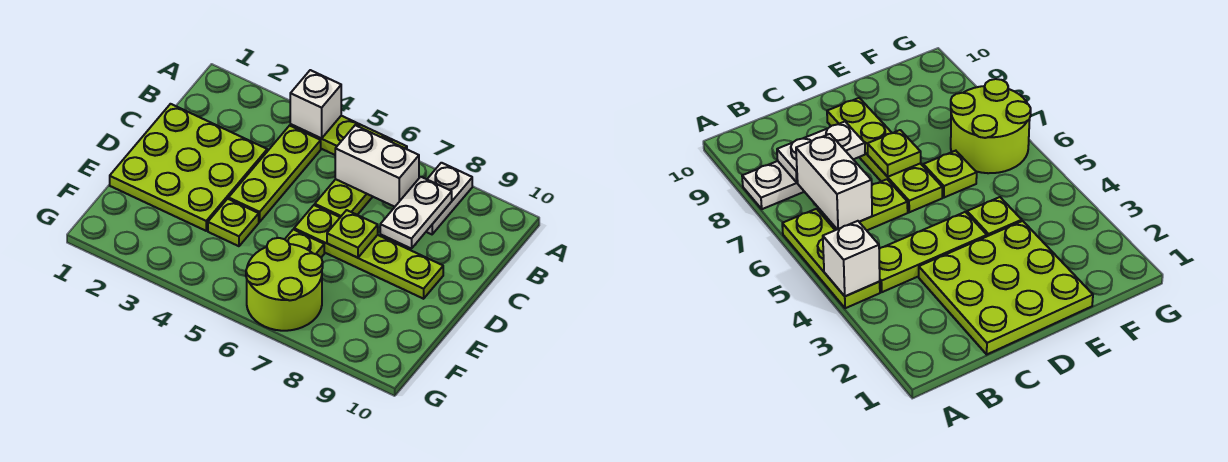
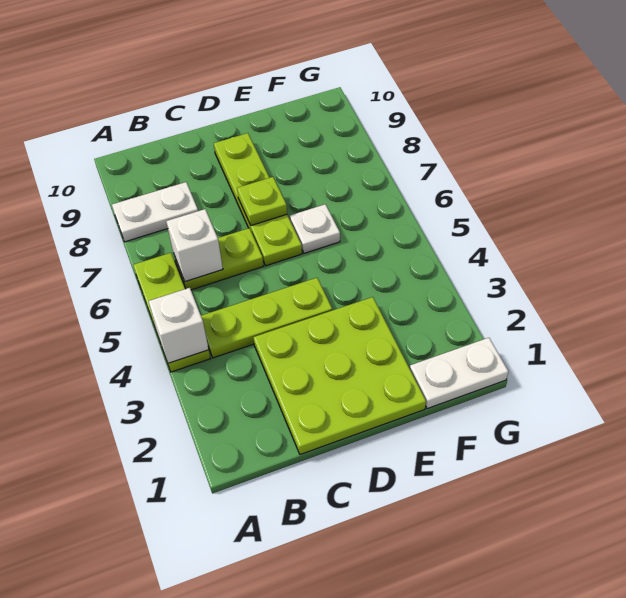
white 1x2 brick [335,125,419,207] -> white 1x1 brick [166,209,223,282]
white 1x2 plate [380,177,452,249] -> white 1x2 plate moved to [410,338,508,409]
lime 1x1 plate [208,199,259,246] -> none
lime 1x1 plate [285,229,324,257] -> white 1x1 plate [290,204,340,253]
lime 2x2 round brick [246,238,323,331] -> none

